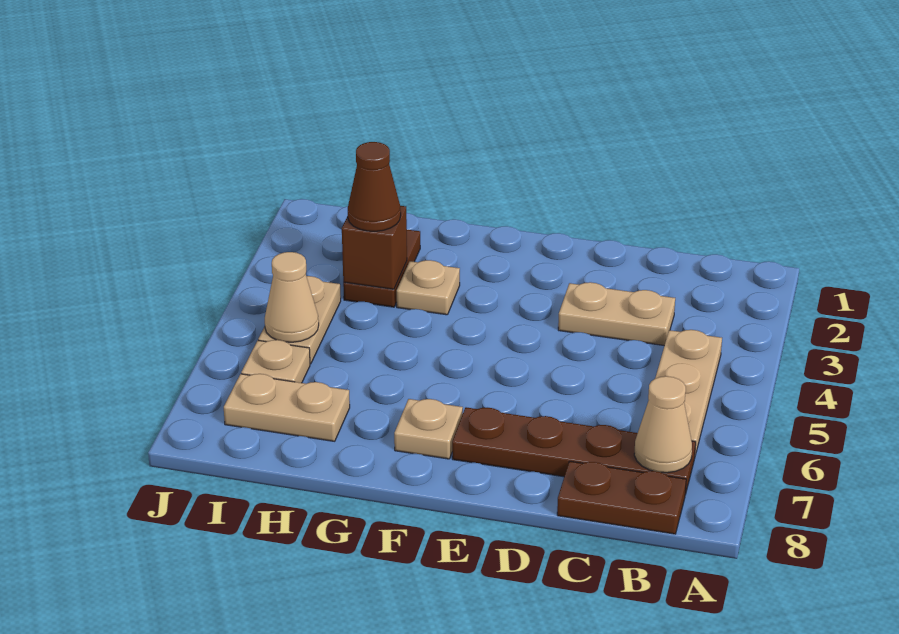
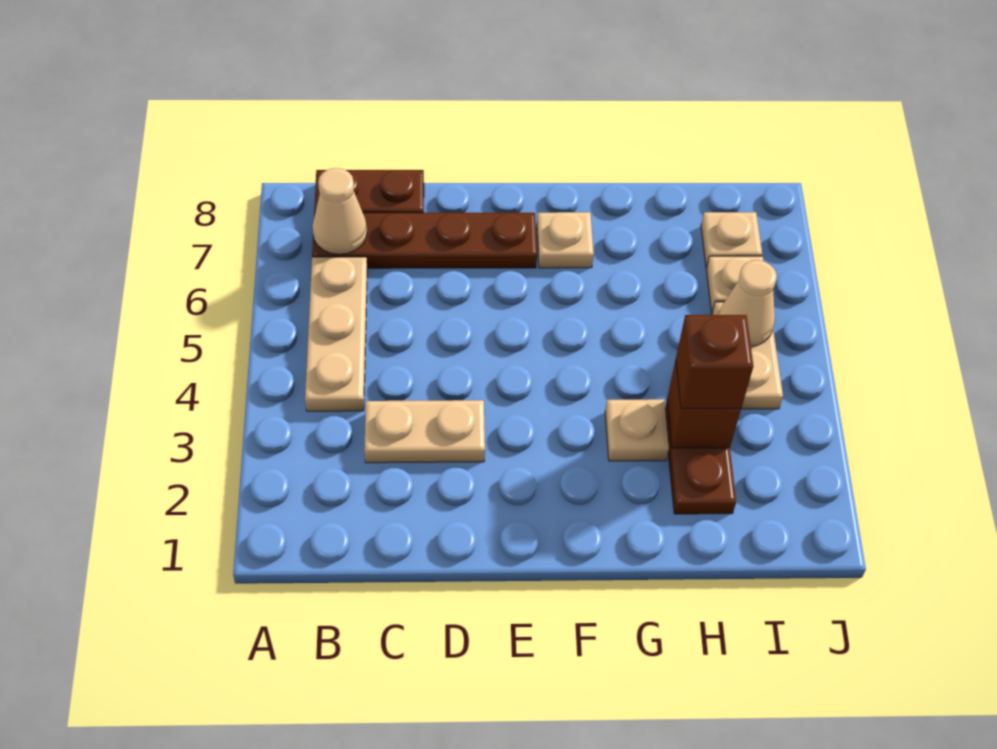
brown 1x1 cone [348,142,401,231] -> brown 1x1 brick [676,315,753,409]
tan 1x2 plate [224,374,350,441] -> tan 1x1 plate [701,212,762,268]

